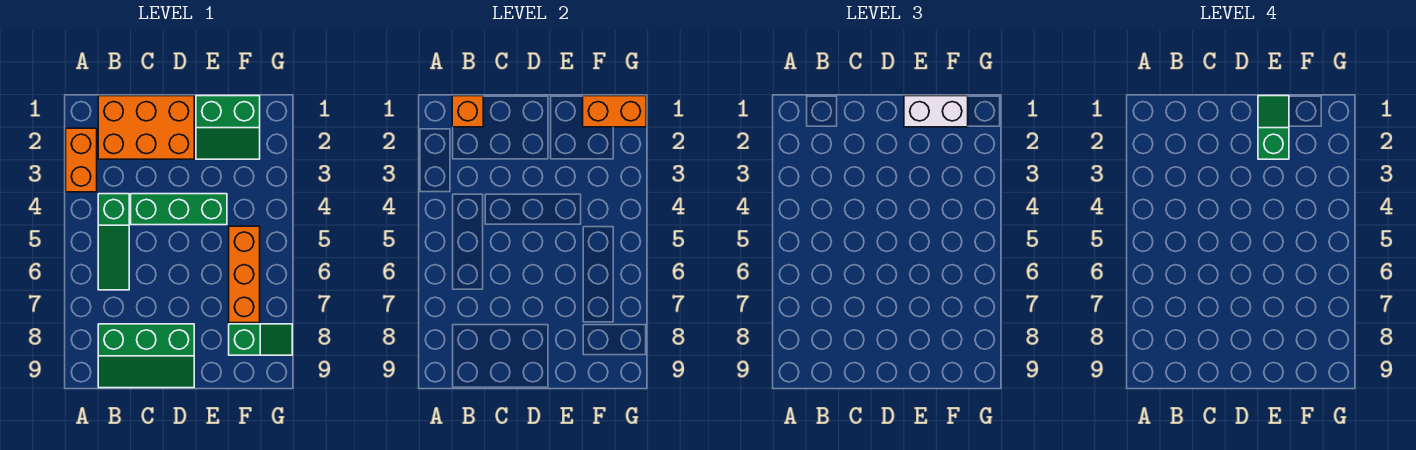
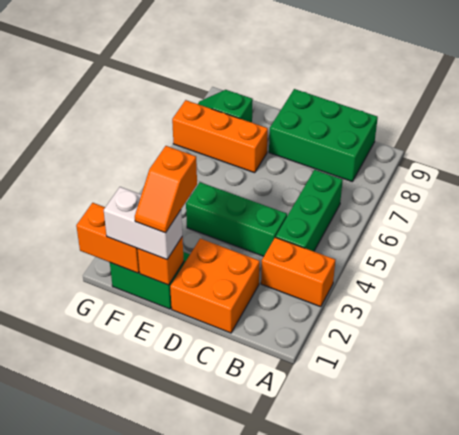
orange 1x2 brick [66,128,97,192] -> orange 1x2 brick turned to [261,237,335,307]
orange 2x3 brick [98,96,194,159] -> orange 2x2 brick [170,239,260,333]
orange 1x1 brick [452,96,483,127] -> orange 1x1 brick moved to [138,237,184,285]
green 1x3 slope [98,194,129,290] -> green 1x3 brick [276,170,343,251]
green 2x3 slope [98,324,194,388] -> green 2x3 brick [269,89,378,182]
green 1x2 slope [1258,96,1289,159] -> orange 1x2 slope [135,146,197,233]
orange 1x3 brick [229,226,260,323] -> orange 1x3 brick turned to [172,100,268,173]

